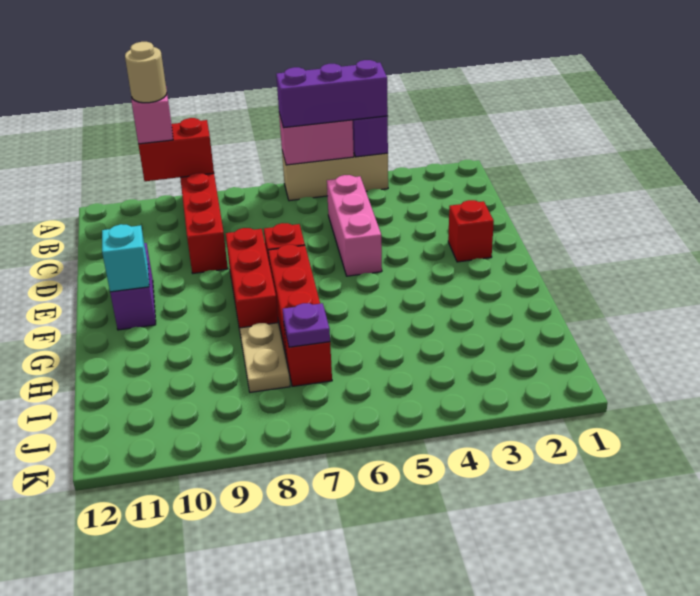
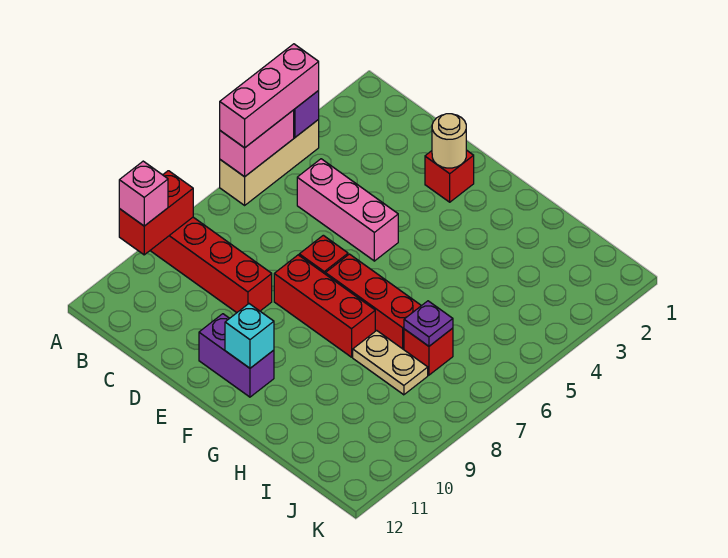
purple 1x3 brick [276,60,388,128] -> pink 1x3 brick [220,44,319,148]
tan 1x1 round brick [125,42,167,103] -> tan 1x1 round brick moved to [432,114,466,168]

